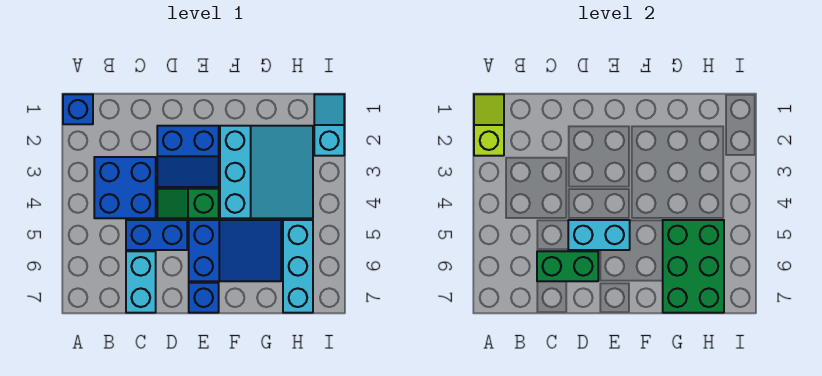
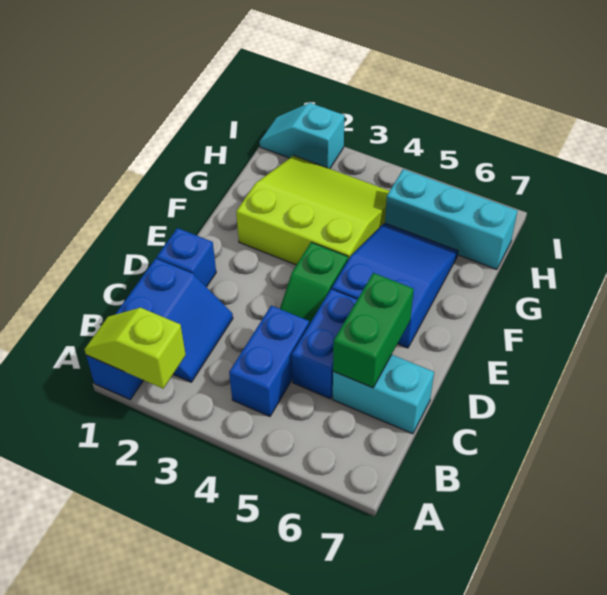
blue 2x2 brick [94,157,156,218] -> blue 1x2 brick [229,306,309,416]
blue 2x2 slope [157,126,219,187] -> blue 2x2 slope moved to [115,258,233,382]
cyan 1x2 brick [568,220,630,250] -> none
blue 1x1 brick [189,283,219,313] -> blue 1x1 brick moved to [157,228,216,287]
cyan 3x3 slope [220,126,313,218] -> lime 3x3 slope [236,156,389,265]
green 2x3 brick [663,220,724,313] -> none

